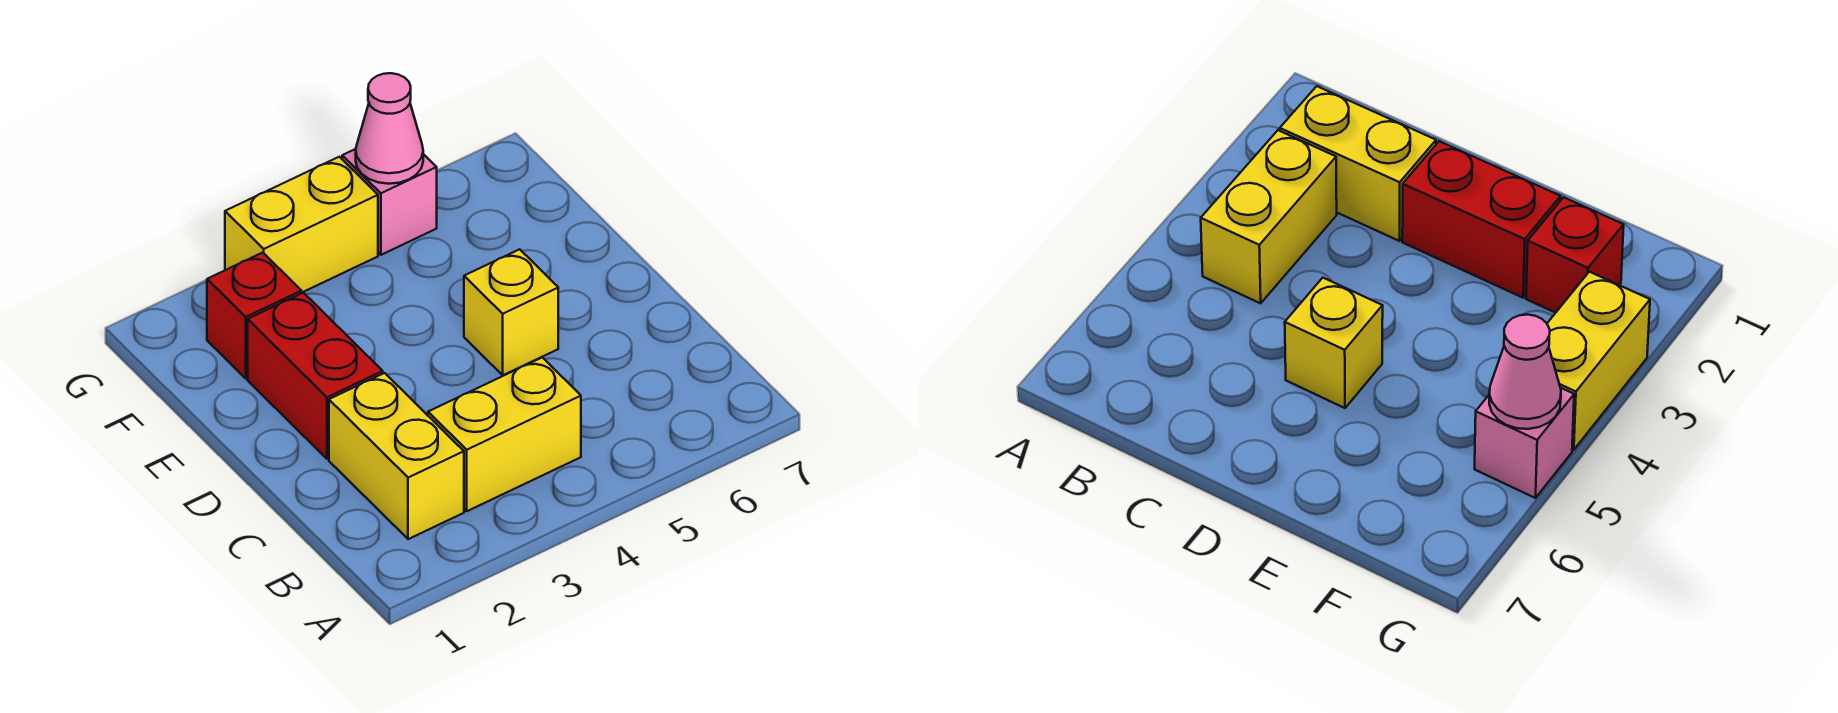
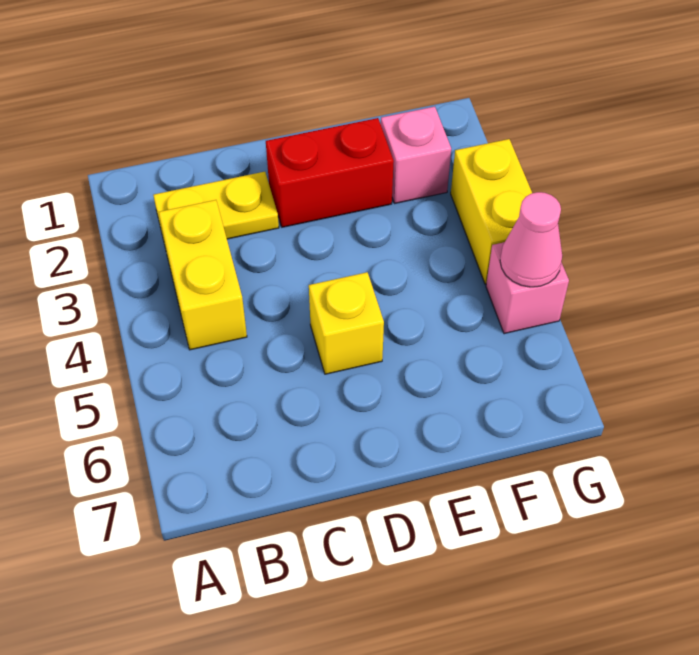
yellow 1x2 brick [329,373,464,539] -> yellow 1x2 plate [153,172,279,244]
red 1x1 brick [207,253,302,378] -> pink 1x1 brick [381,107,451,203]

